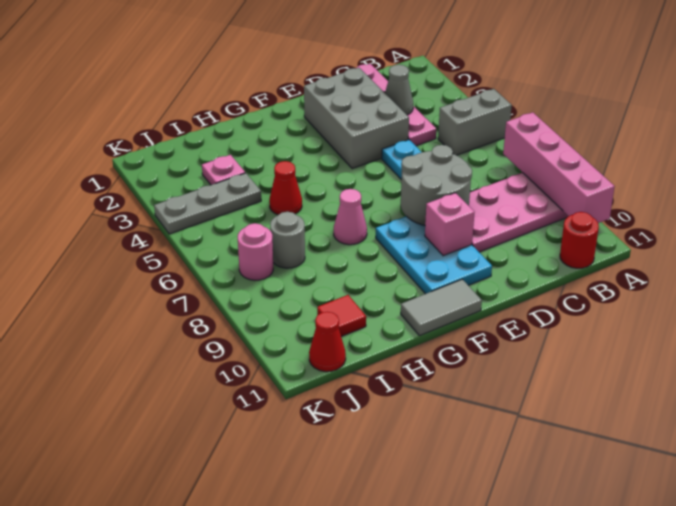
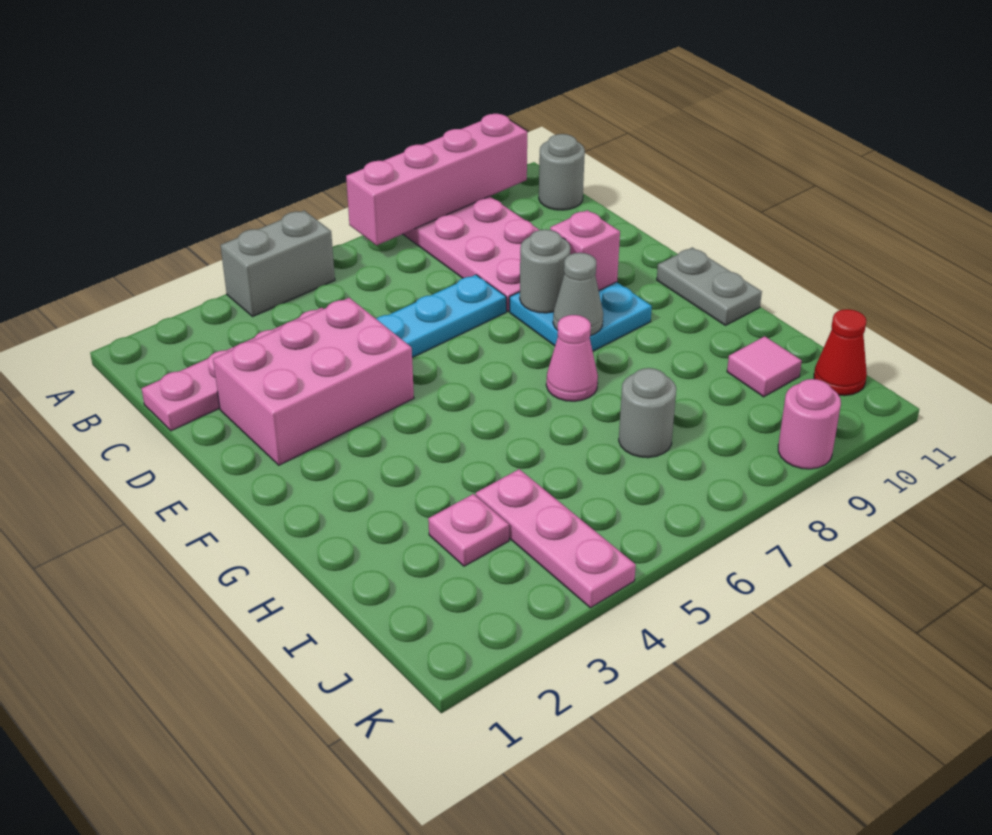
grey 1x2 brick [438,89,512,155] -> grey 1x2 brick turned to [220,211,335,316]
red 1x1 round brick [560,212,599,268] -> grey 1x1 round brick [539,134,585,210]
grey 1x1 cone [385,65,413,115] -> grey 1x1 cone moved to [553,253,603,336]
grey 2x3 brick [304,68,409,169] -> pink 2x3 brick [213,298,414,465]
grey 2x2 round brick [401,145,472,225] -> grey 1x1 round brick [520,229,570,313]
cyan 2x3 plate [376,216,492,294] -> cyan 2x2 plate [510,282,652,351]
grey 1x2 tile [401,279,482,336] -> grey 1x2 plate [657,248,762,325]
red 1x1 cone [269,161,302,215] -> none
grey 1x3 plate [154,173,261,234] -> pink 1x3 plate [476,469,636,608]
red 1x1 tile [317,295,366,336] -> pink 1x1 tile [727,336,802,397]
pink 1x1 round brick [238,223,273,280] -> pink 1x1 round brick moved to [778,379,841,469]

